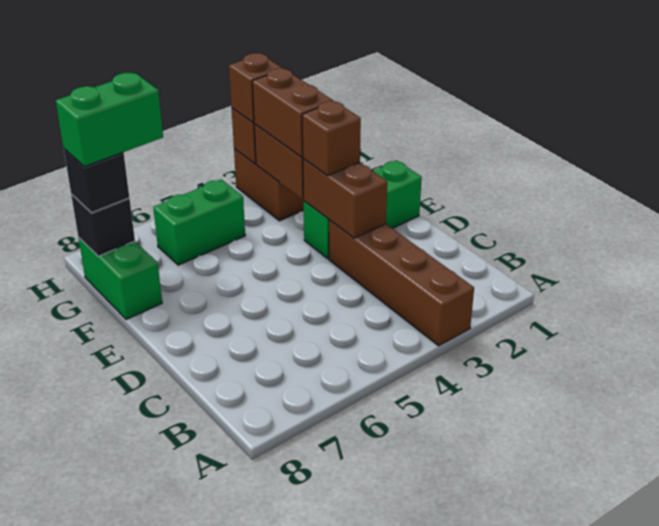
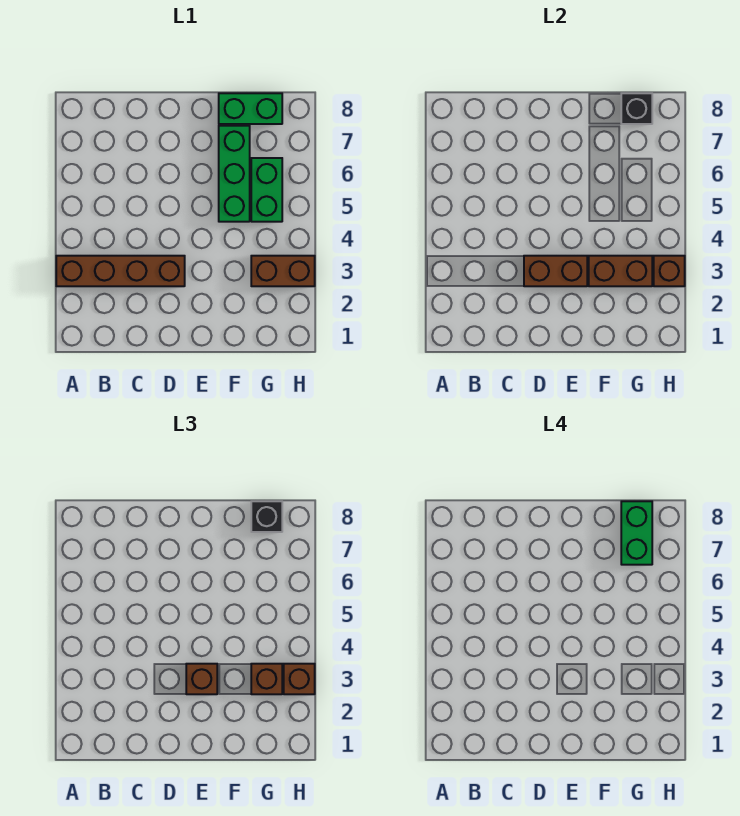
green 1x3 brick [303,161,422,259] -> green 1x3 brick moved to [219,126,250,222]
brown 1x2 brick [252,68,333,157] -> brown 1x1 brick [251,664,282,694]

